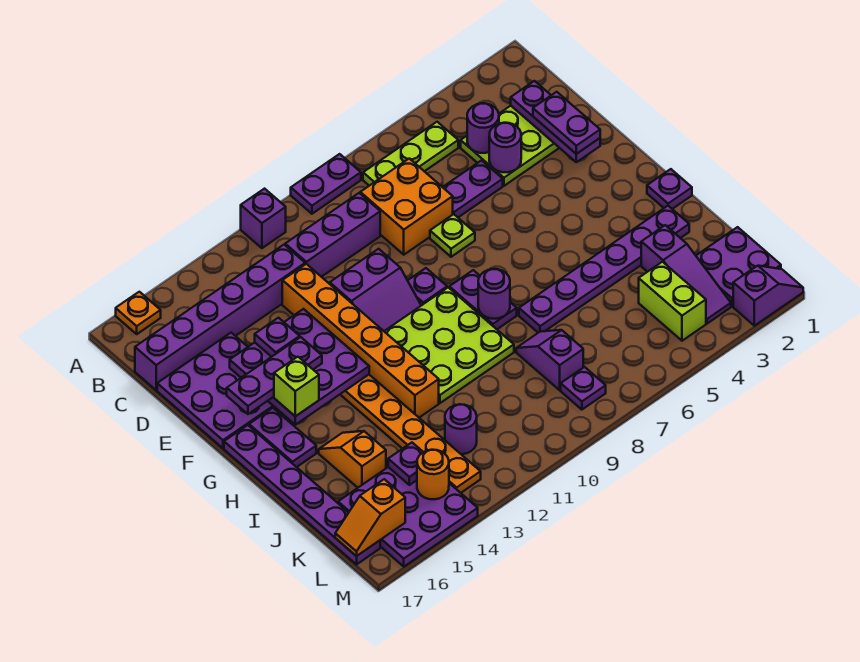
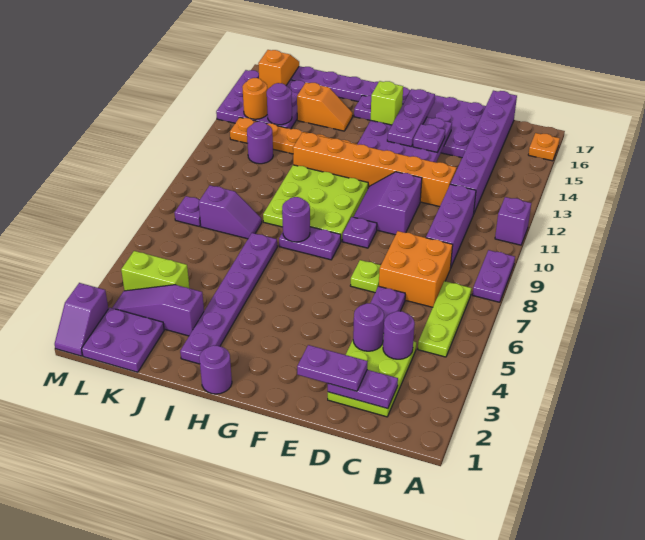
purple 1x3 plate [511,81,600,162] -> purple 1x2 plate [328,370,398,409]
purple 1x1 plate [647,169,692,209] -> purple 1x1 round brick [199,345,232,394]
purple 1x1 plate [388,443,423,485] -> purple 1x1 round brick [267,83,292,125]

